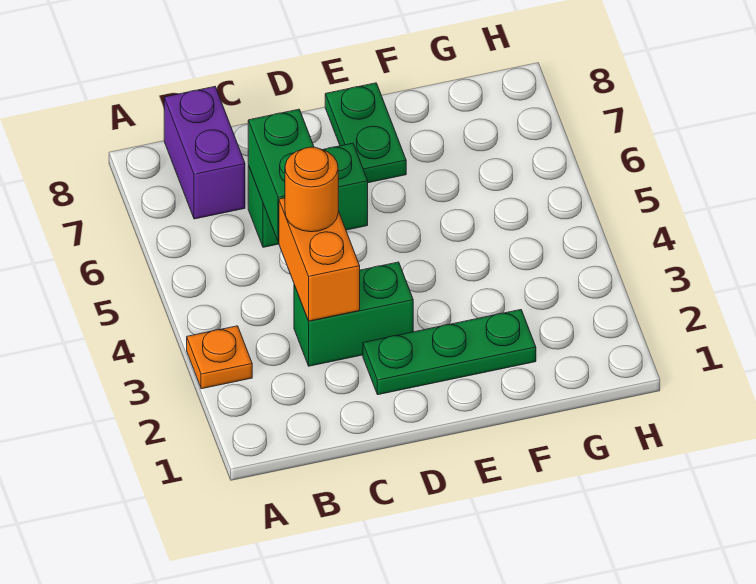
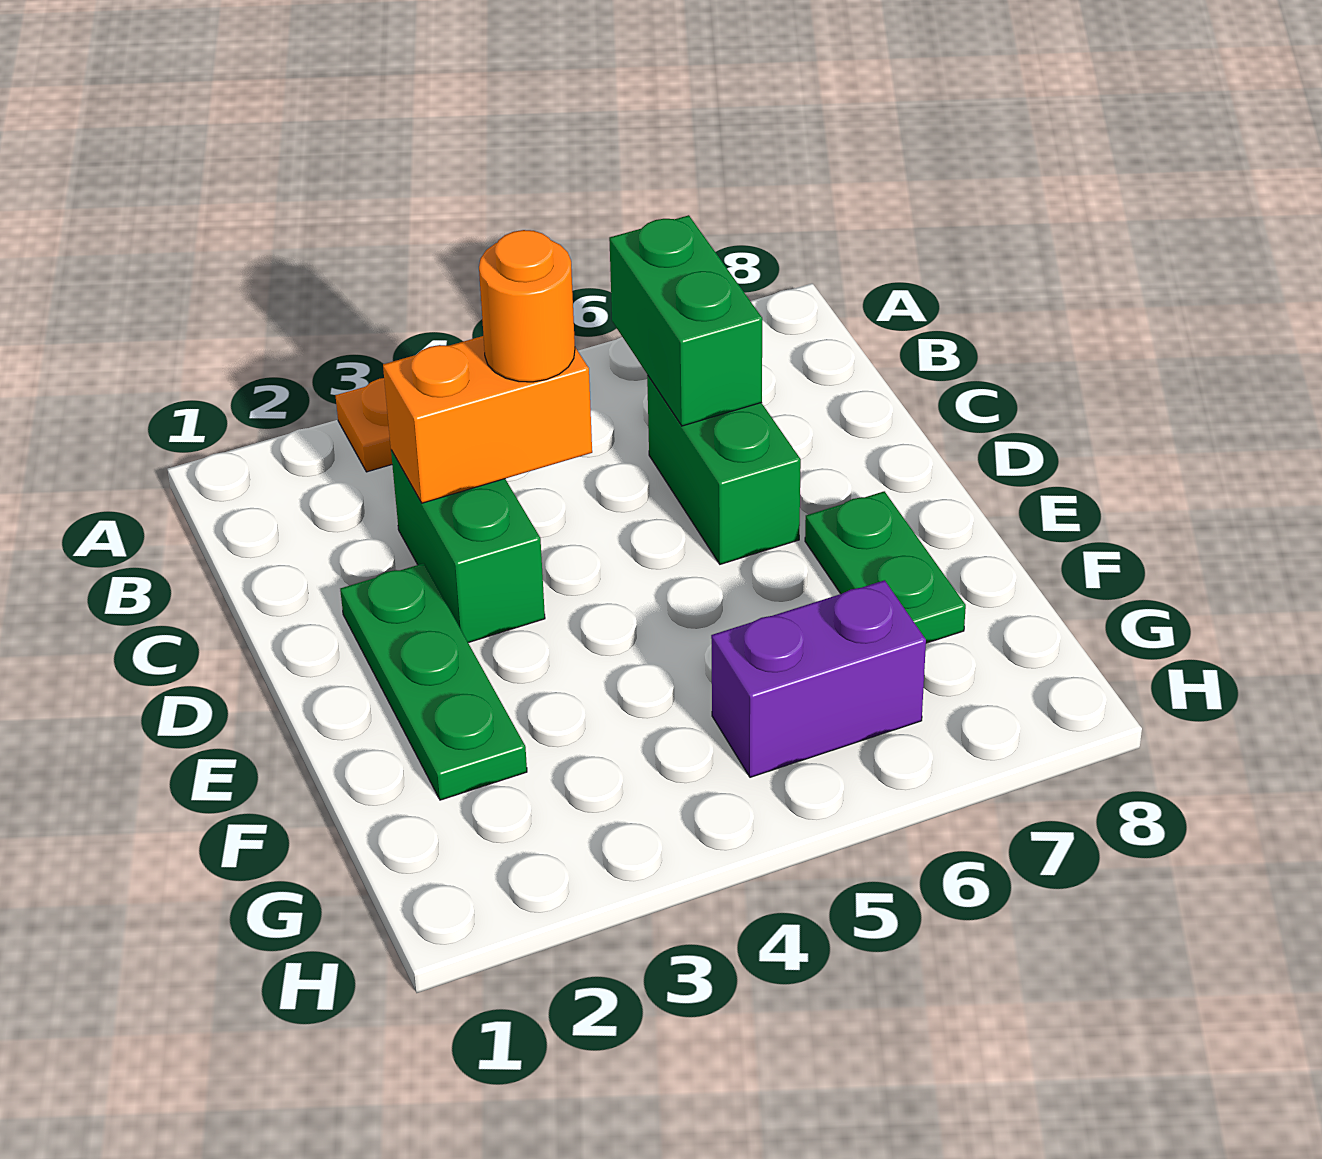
purple 1x2 brick [164,87,245,219] -> purple 1x2 brick moved to [711,580,926,777]
green 1x2 brick [248,109,314,242] -> green 1x2 brick turned to [609,215,762,426]
green 1x2 plate [325,83,406,183] -> green 1x2 plate turned to [805,491,966,643]

